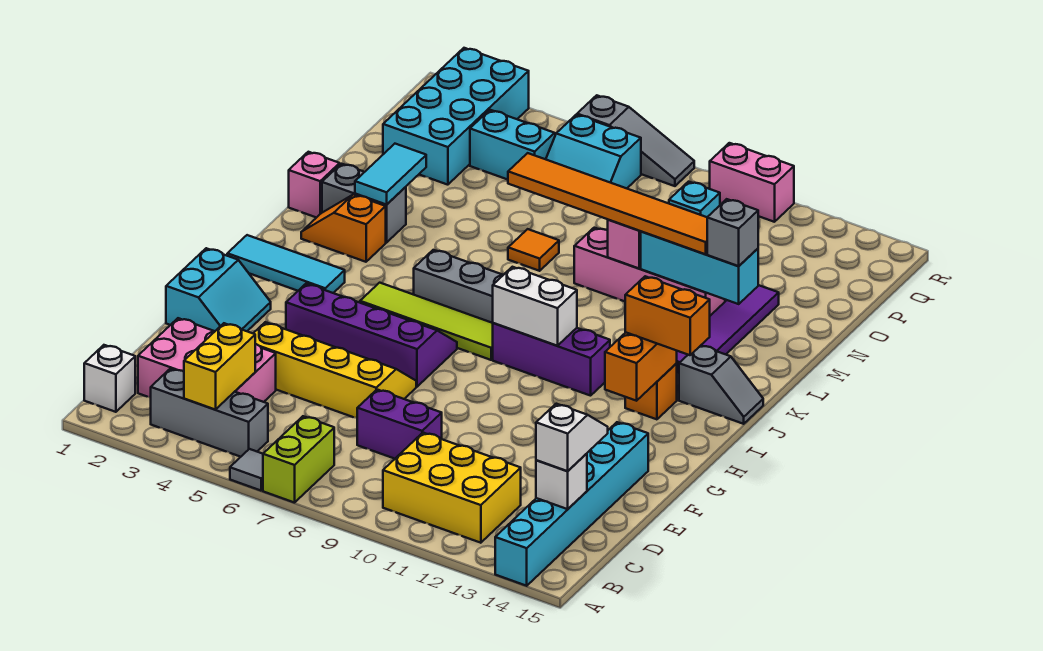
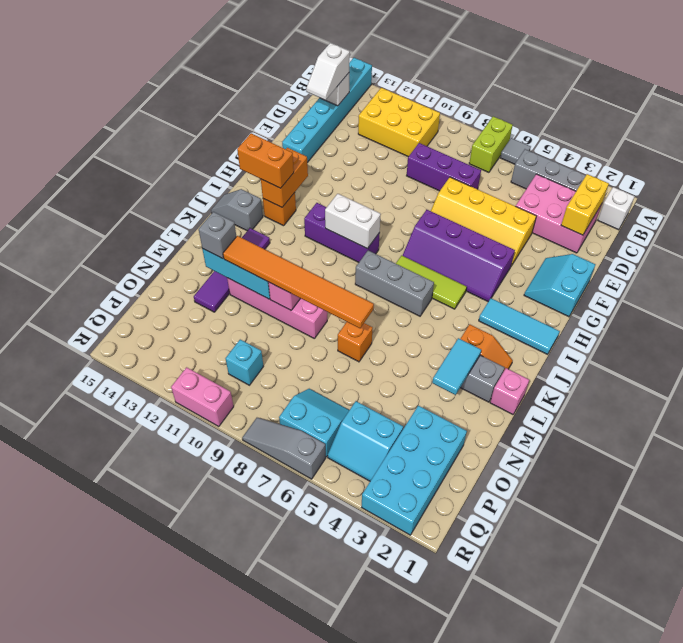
yellow 1x2 brick [184,323,255,410] -> yellow 1x2 brick moved to [561,174,609,235]
purple 1x2 brick [357,390,442,459] -> purple 1x3 brick [407,143,481,191]
lime 1x4 tile [360,283,493,360] -> lime 1x3 tile [396,255,467,309]
orange 1x1 tile [508,229,559,271] -> orange 1x1 brick [338,322,372,362]

